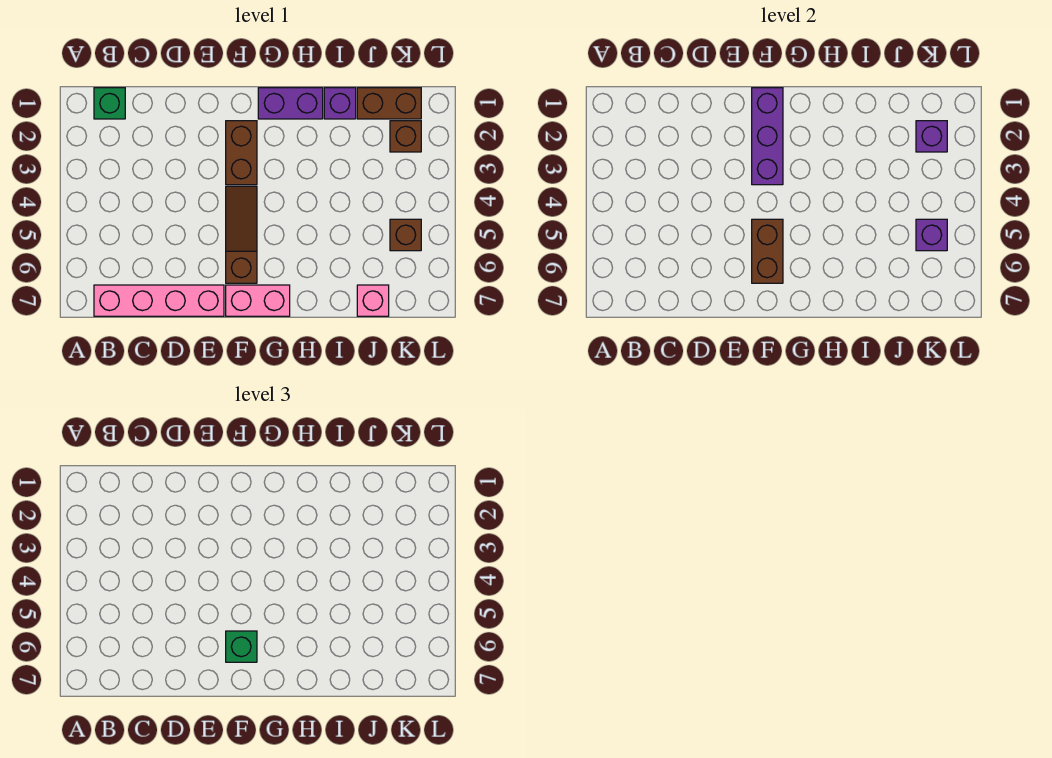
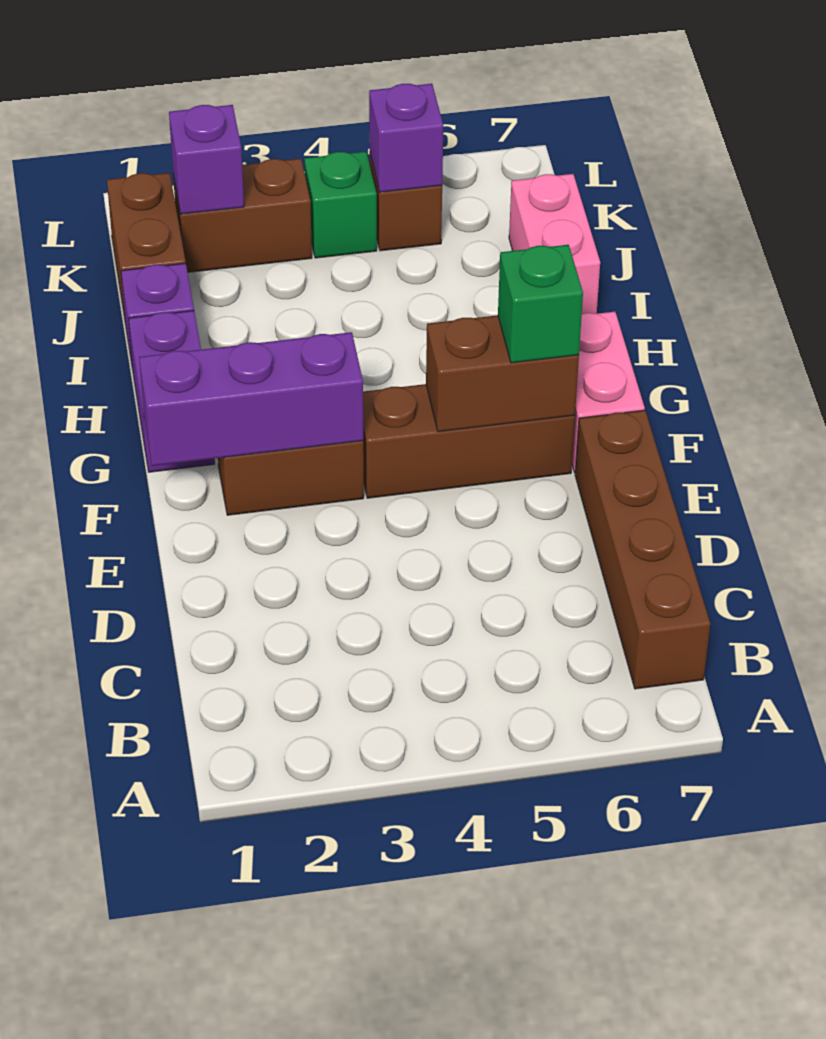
green 1x1 brick [94,88,125,119] -> green 1x1 brick moved to [304,152,377,258]
pink 1x4 brick [94,285,224,316] -> brown 1x4 brick [575,410,710,689]
brown 1x3 slope [226,186,257,283] -> brown 1x3 brick [363,384,575,498]
pink 1x1 brick [357,285,389,316] -> pink 1x2 brick [509,174,600,314]
brown 1x1 brick [390,121,421,152] -> brown 1x2 brick [173,159,312,272]

